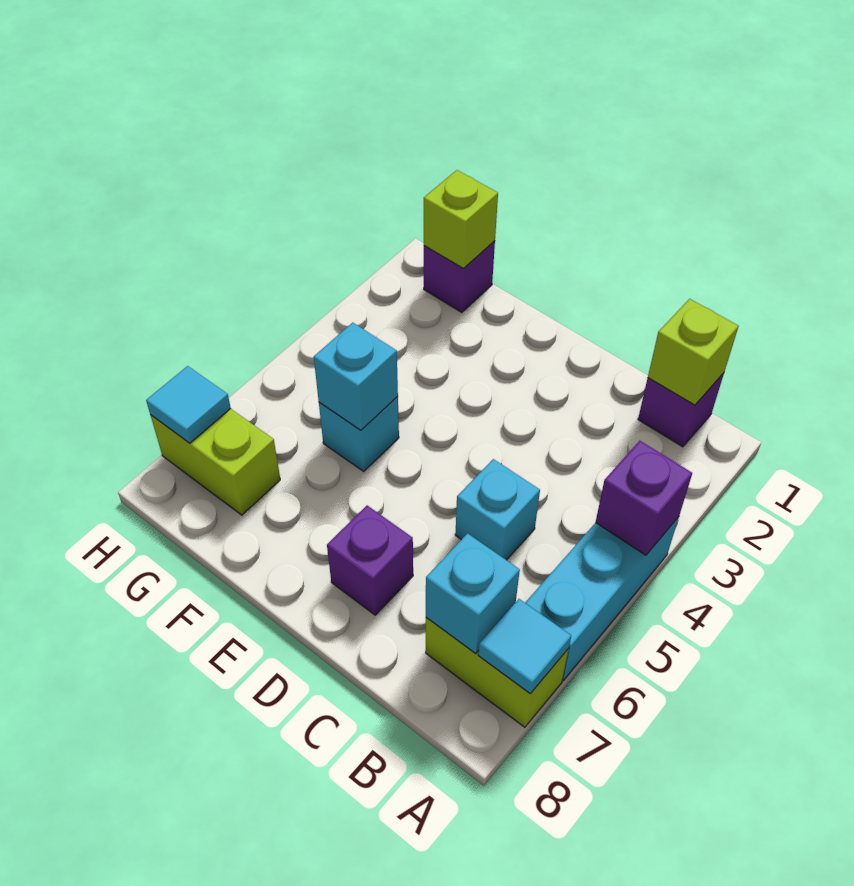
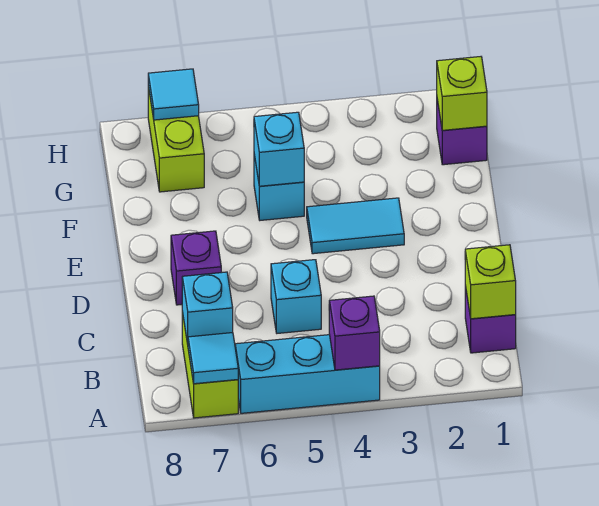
none -> cyan 1x2 tile [307,198,404,254]

